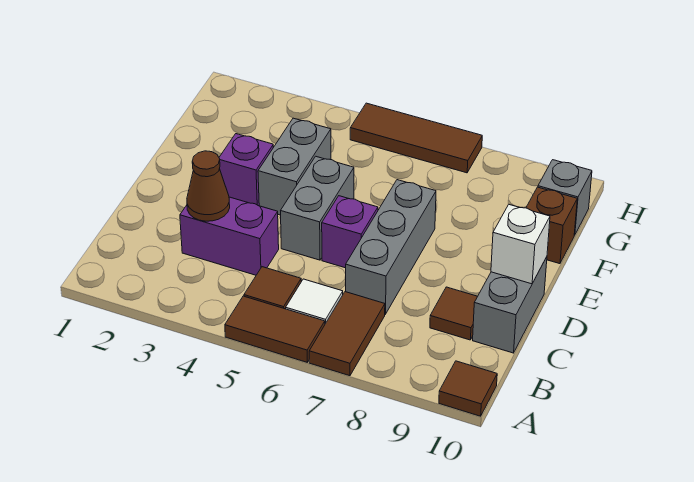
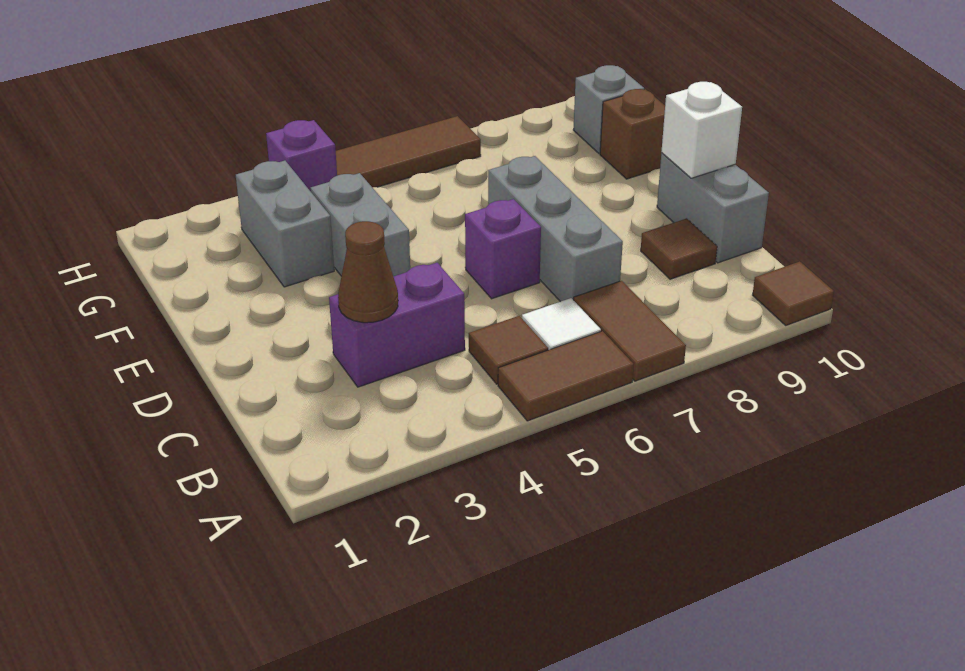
grey 1x2 brick [281,156,354,260] -> grey 1x2 brick moved to [236,161,334,287]
purple 1x1 brick [219,134,273,206] -> purple 1x1 brick moved to [266,120,337,191]

